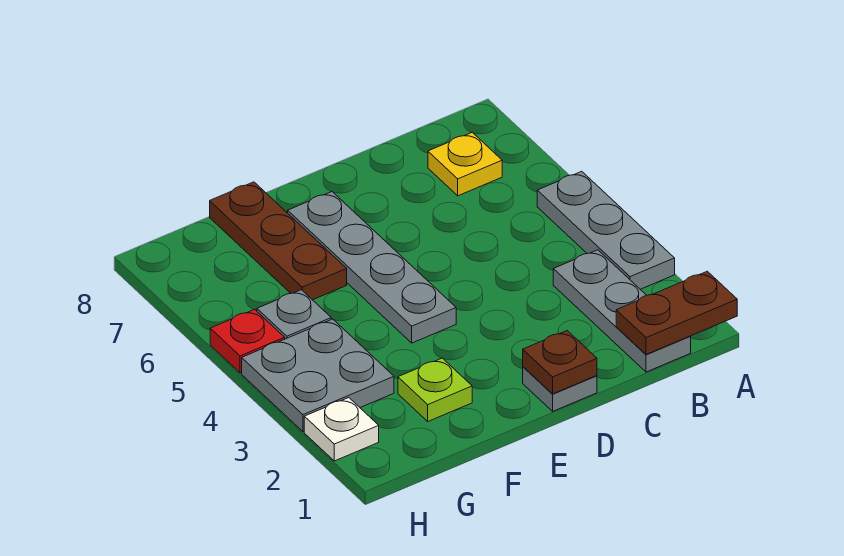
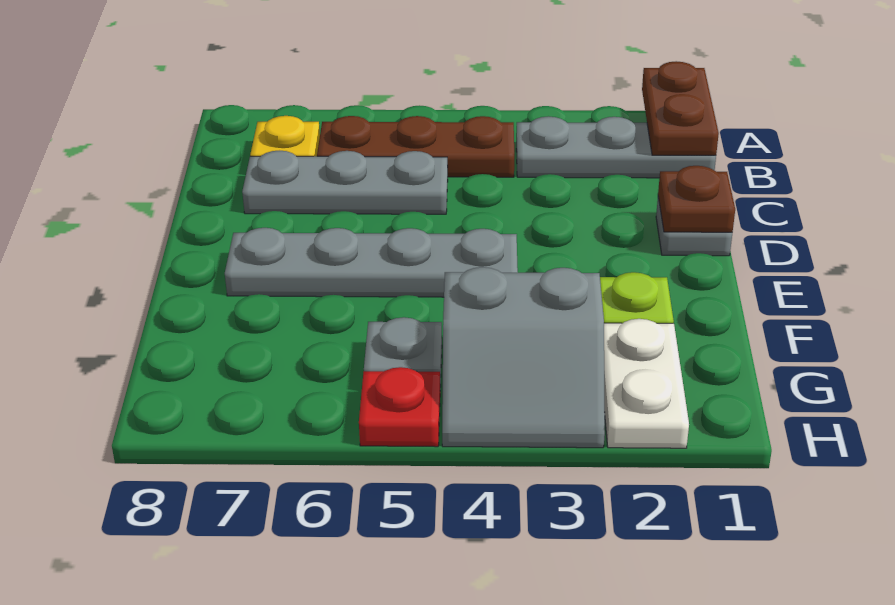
grey 1x3 plate [537,171,675,289] -> grey 1x3 plate moved to [242,151,448,214]
brown 1x3 plate [210,182,347,300] -> brown 1x3 plate moved to [317,116,514,177]
grey 2x2 plate [242,319,394,432] -> grey 2x2 slope [442,267,605,448]
white 1x1 plate [304,398,379,461] -> white 1x2 plate [604,319,689,448]

